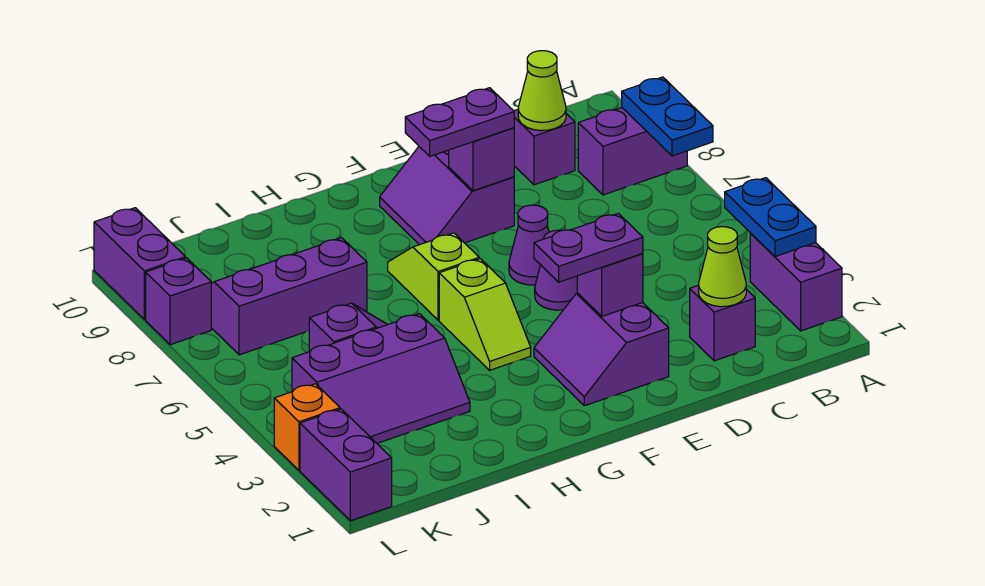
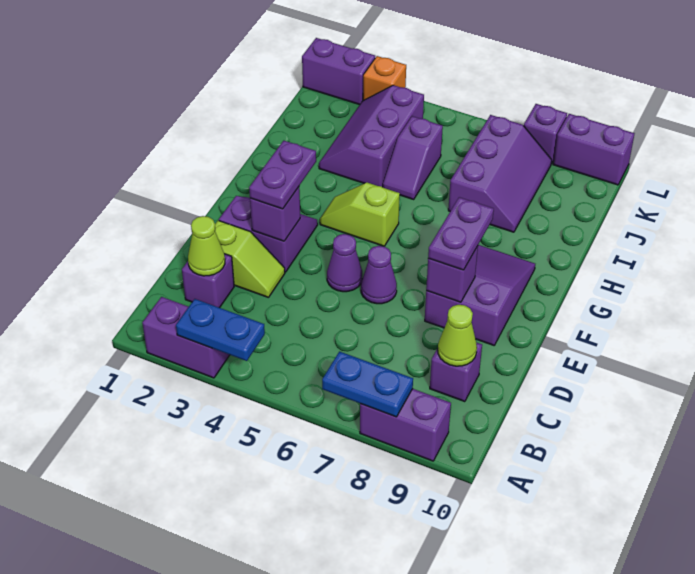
purple 1x2 brick [578,108,687,195] -> purple 1x2 brick turned to [360,389,451,461]
purple 2x2 slope [380,147,514,245] -> purple 2x3 slope [425,245,535,345]
lime 1x2 slope [388,233,479,320] -> lime 1x2 slope moved to [215,221,285,298]

